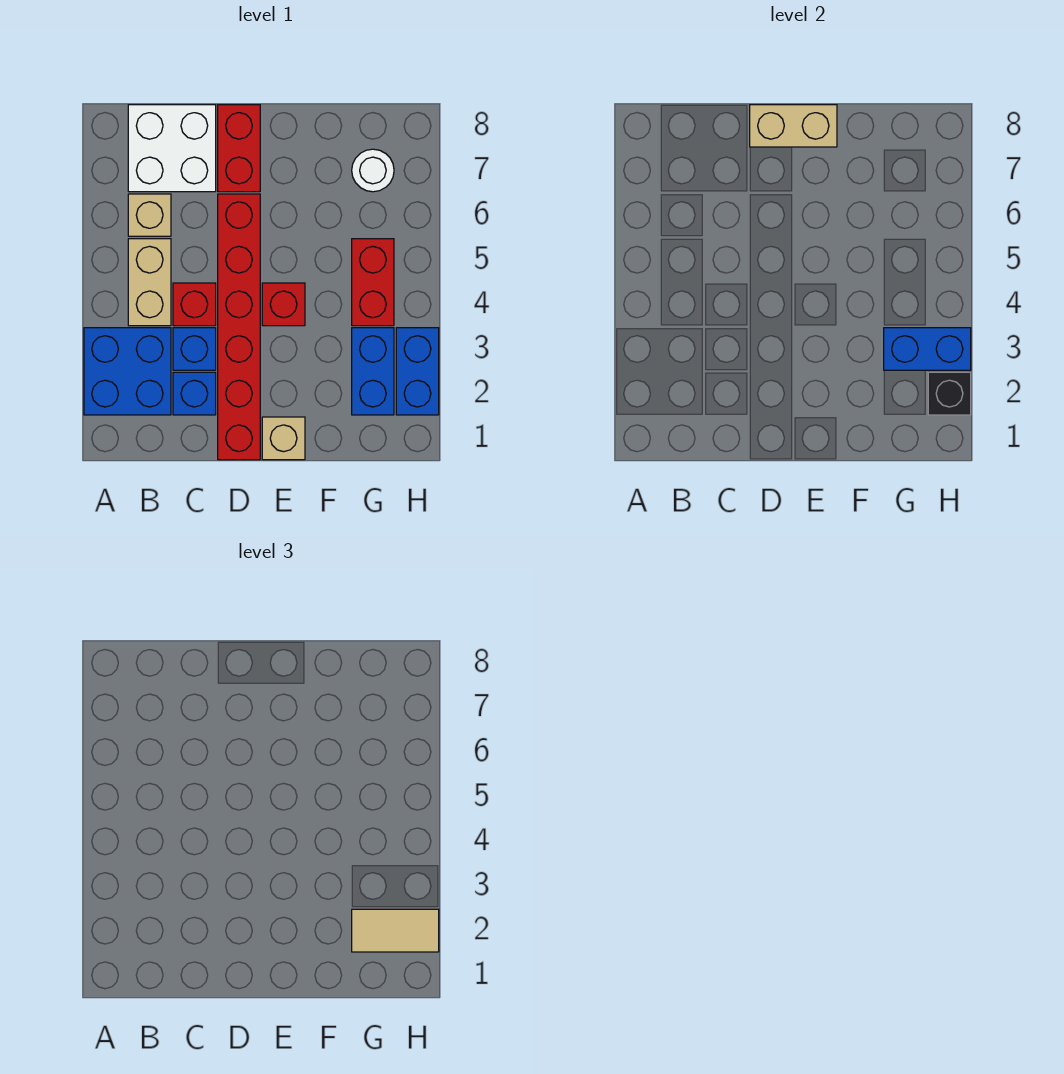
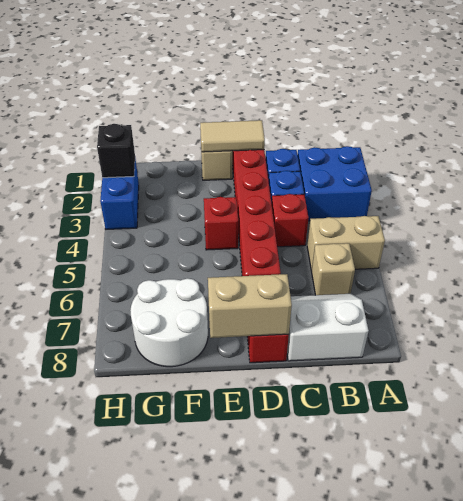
tan 1x2 brick [128,239,171,326] -> tan 1x2 brick turned to [307,216,385,271]
white 2x2 brick [128,105,216,192] -> white 2x2 slope [287,294,369,361]
blue 1x2 brick [352,328,394,415] -> none
tan 1x2 tile [352,909,439,952] -> tan 1x2 tile moved to [200,120,265,152]
blue 1x2 brick [884,328,971,370] -> none
red 1x2 brick [352,239,394,326] -> none
white 1x1 round brick [352,149,394,192] -> white 2x2 round brick [130,278,208,367]

